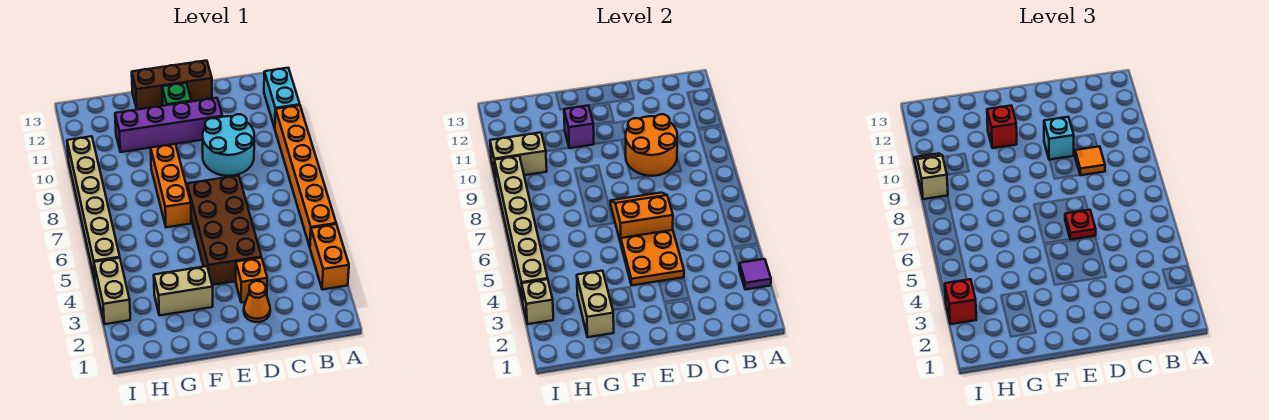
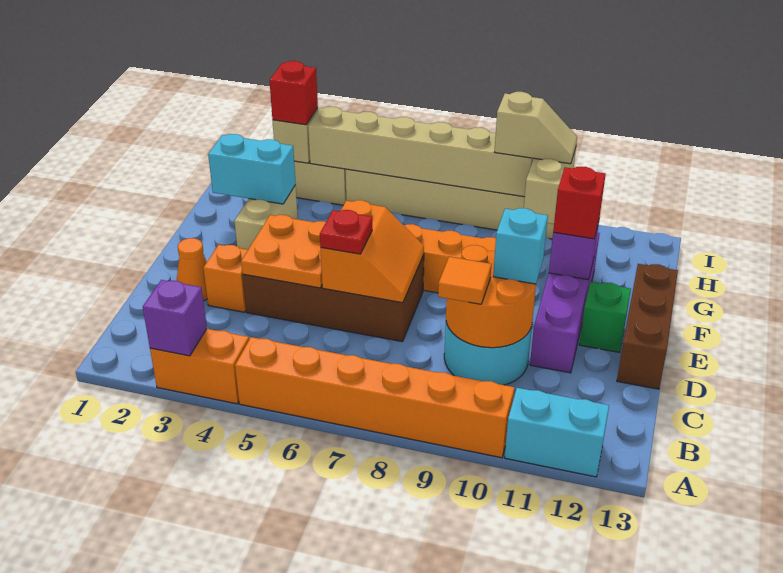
purple 1x1 tile [739,259,771,290] -> purple 1x1 brick [143,280,207,356]
tan 1x2 brick [577,271,614,337] -> cyan 1x2 brick [208,134,296,204]

